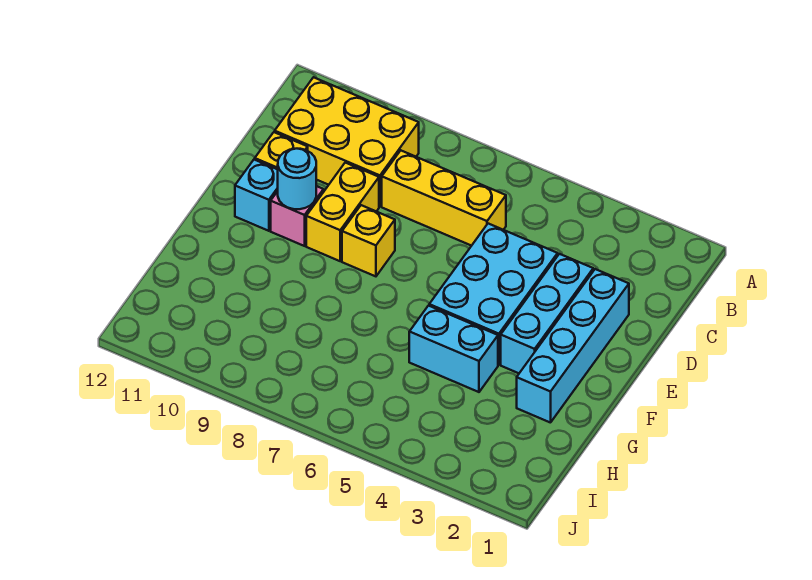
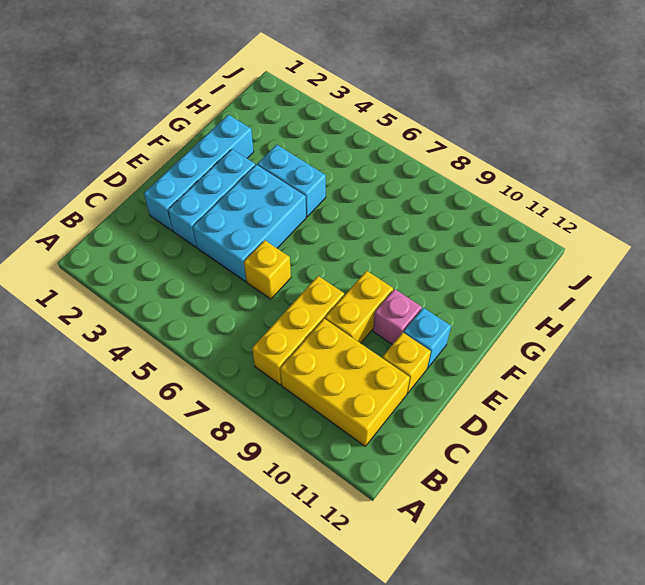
yellow 1x3 brick [382,151,506,246] -> yellow 1x3 brick turned to [252,276,344,385]
yellow 1x1 brick [342,205,395,276] -> yellow 1x1 brick moved to [244,240,291,299]
cyan 1x1 round brick [278,149,316,209] -> none

